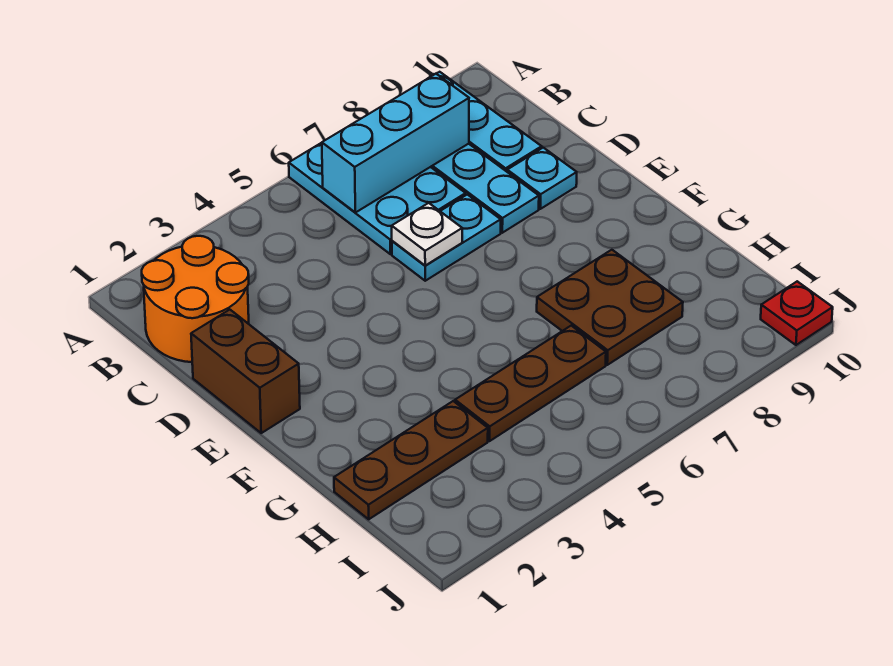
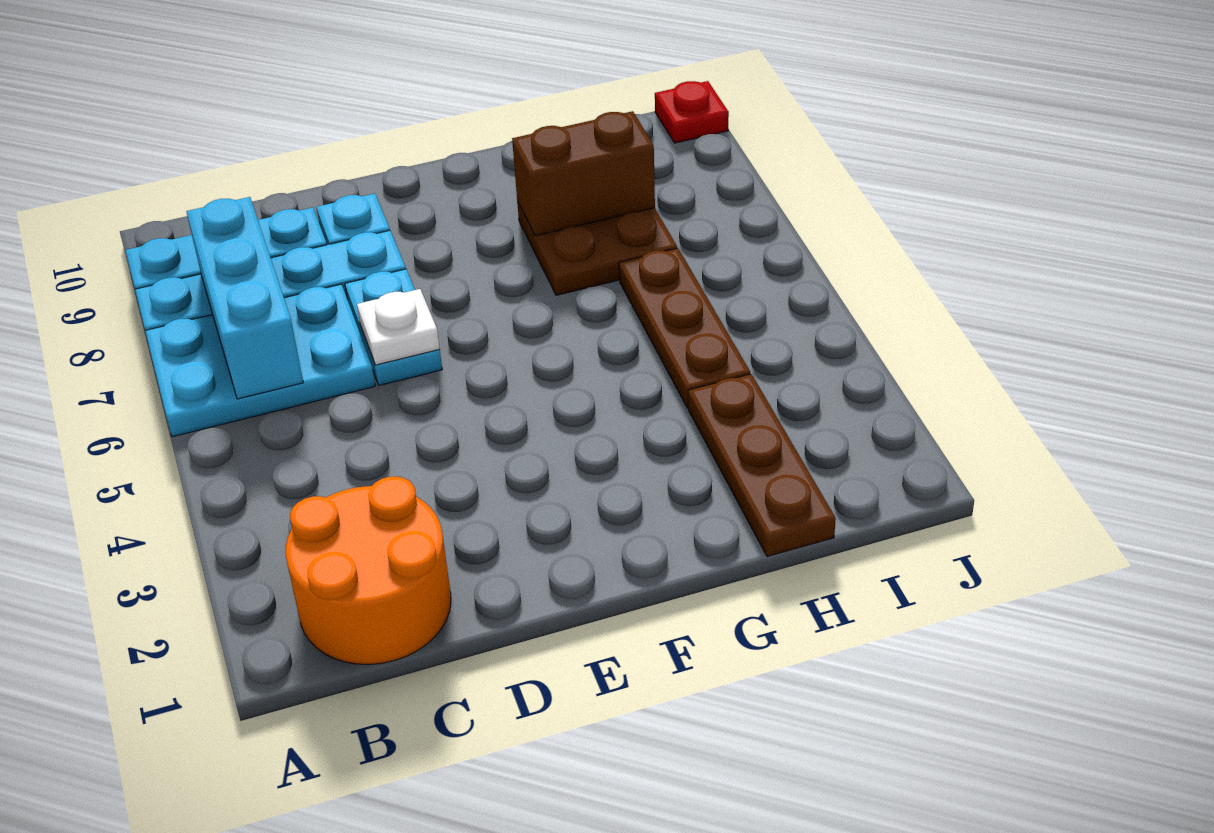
brown 1x2 brick [191,310,300,433] -> brown 1x2 brick moved to [512,111,655,236]

